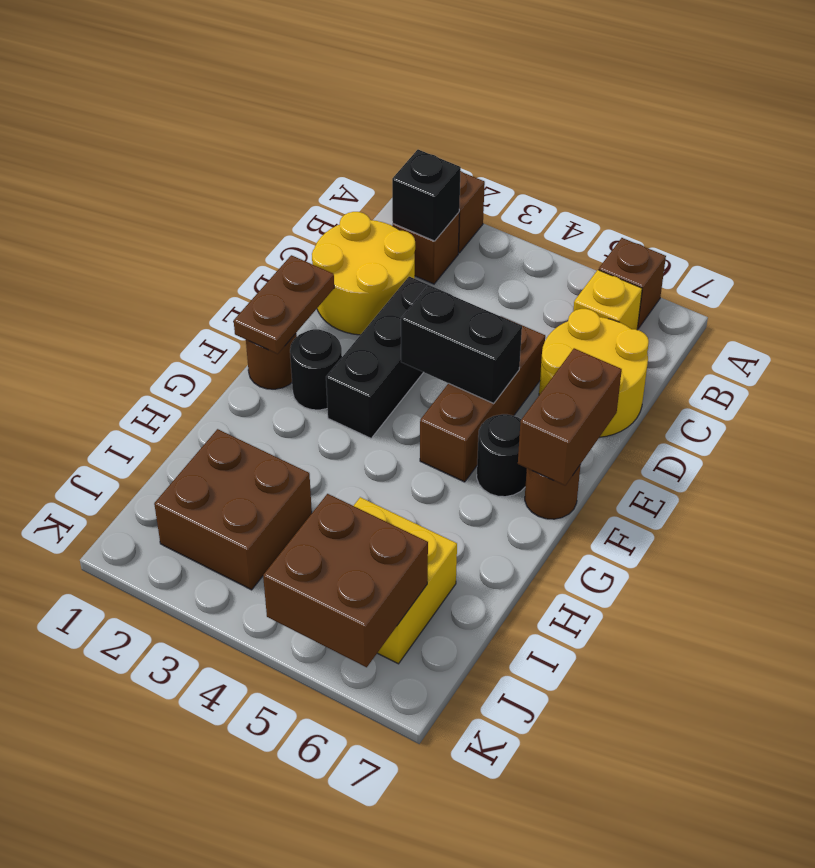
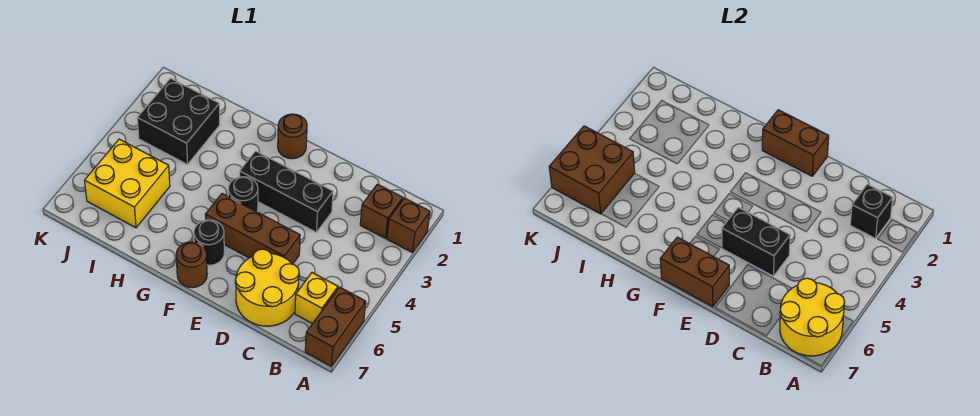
brown 1x1 brick [599,238,666,329] -> brown 1x2 brick [305,287,366,366]
yellow 2x2 round brick [312,212,415,335] -> yellow 2x2 round brick moved to [780,278,845,356]
brown 1x2 plate [234,255,334,354] -> brown 1x2 brick [762,110,829,176]
black 1x2 brick [401,285,522,403] -> black 1x2 brick turned to [722,207,790,276]
black 1x1 round brick [290,329,342,410] -> black 1x1 round brick moved to [228,177,258,212]
brown 2x2 brick [154,429,312,590] -> black 2x2 brick [137,78,220,164]

